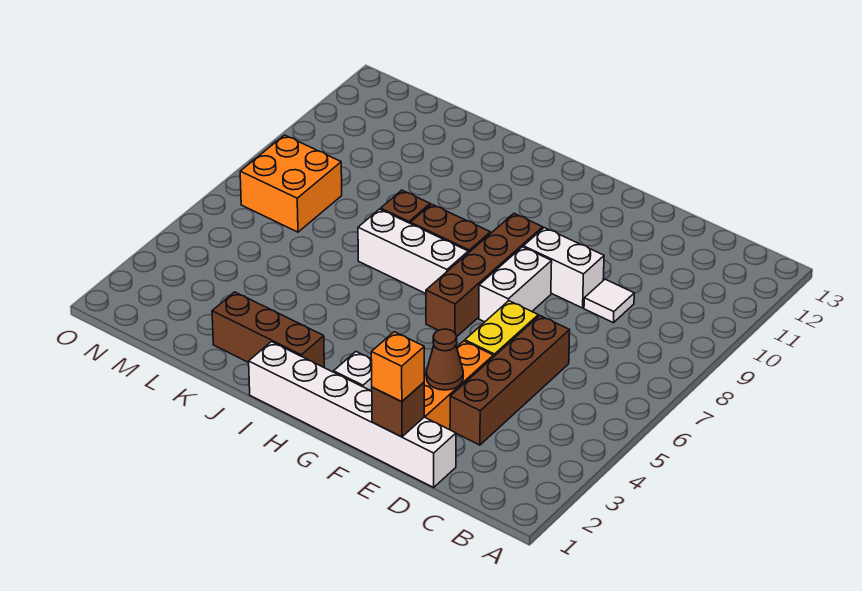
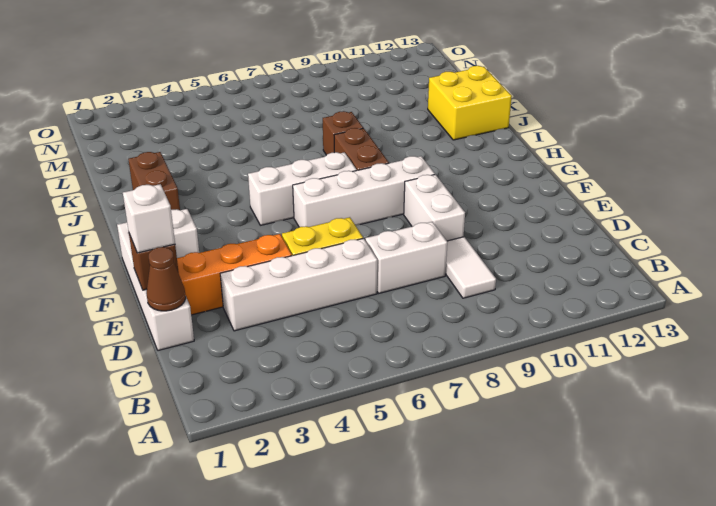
white 1x6 brick [249,342,456,487] -> white 1x4 brick [117,222,194,351]
brown 1x4 brick [450,316,570,445] -> white 1x4 brick [220,238,377,331]
white 1x1 tile [584,279,634,323] -> white 1x2 tile [445,237,496,298]
orange 1x1 brick [371,332,424,402] -> white 1x1 brick [123,184,175,253]
brown 1x1 cone [426,329,463,390] -> brown 1x1 cone moved to [146,247,186,311]
white 1x2 brick [479,247,552,322] -> white 1x2 brick moved to [365,222,447,293]
brown 1x4 brick [426,214,543,337] -> white 1x4 brick [293,156,435,227]
white 1x3 brick [358,209,468,294] -> white 1x3 brick turned to [248,152,357,225]
brown 1x3 brick [212,292,324,367] -> brown 1x2 brick [128,152,180,210]
none -> yellow 2x2 brick [428,66,512,140]
orange 2x2 brick [240,135,342,232] -> none

